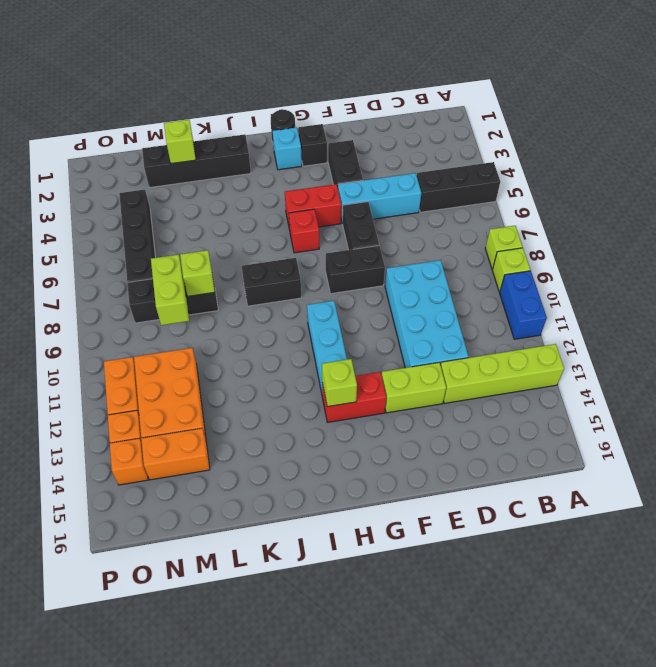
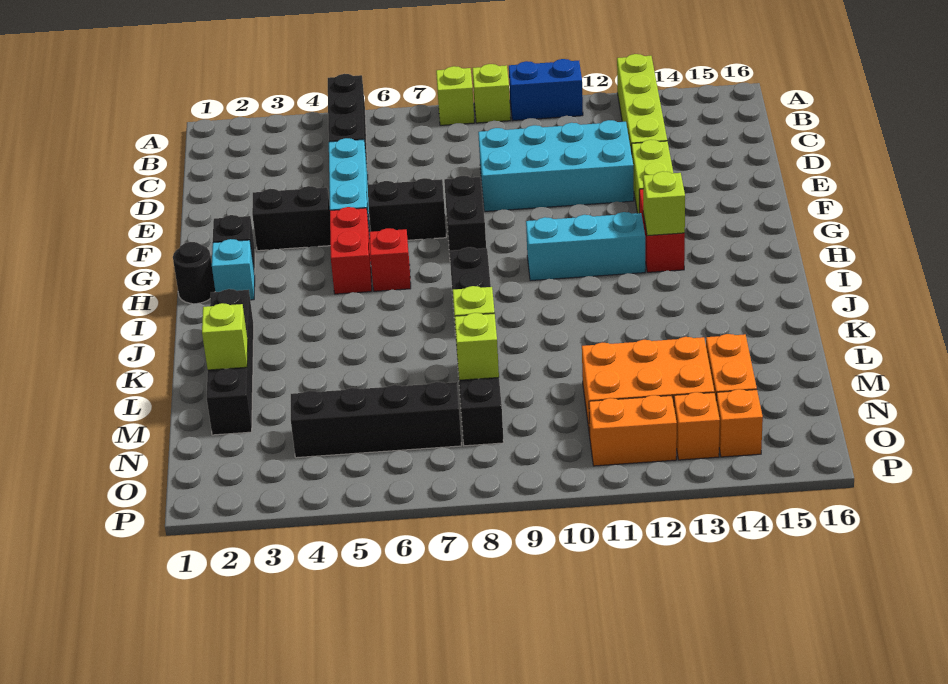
lime 1x2 brick [151,255,189,325] -> lime 1x1 brick [454,313,499,380]

